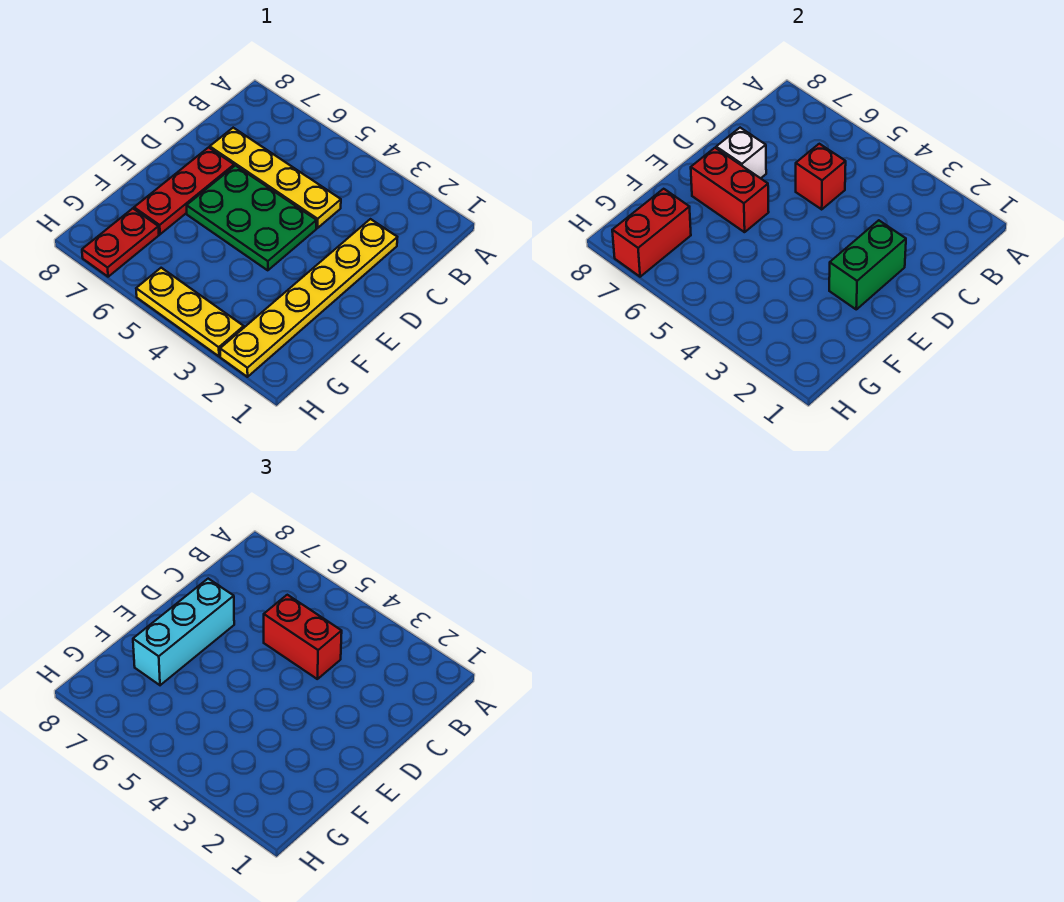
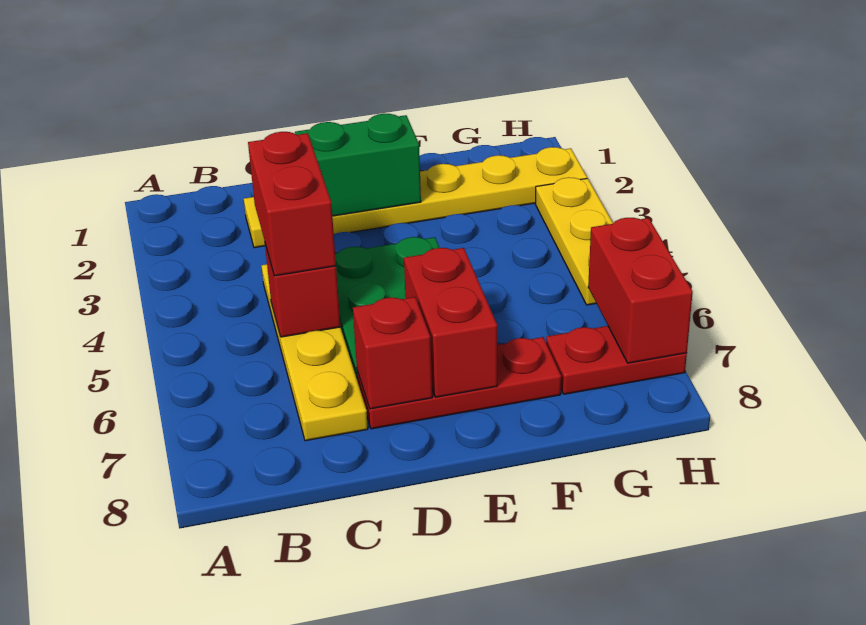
white 1x1 brick [716,128,766,178] -> red 1x1 brick [353,297,432,409]
cyan 1x3 brick [133,579,234,685] -> none
red 1x2 brick [612,189,691,277] -> red 1x2 brick turned to [588,218,693,363]

